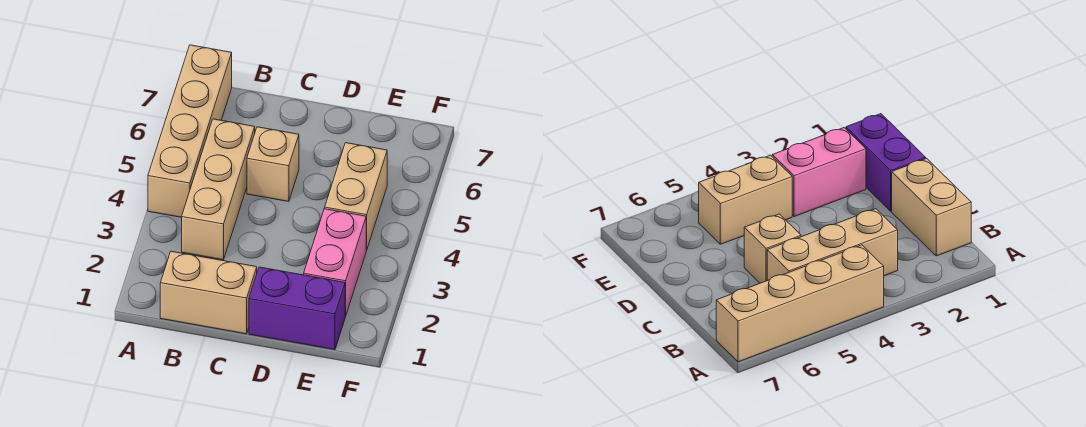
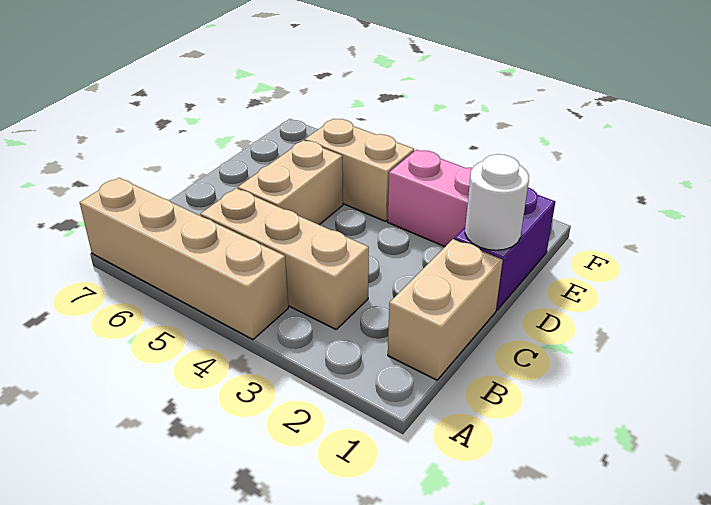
tan 1x1 brick [247,127,299,202] -> tan 1x2 brick [238,140,343,225]
none -> white 1x1 round brick [465,154,529,250]

